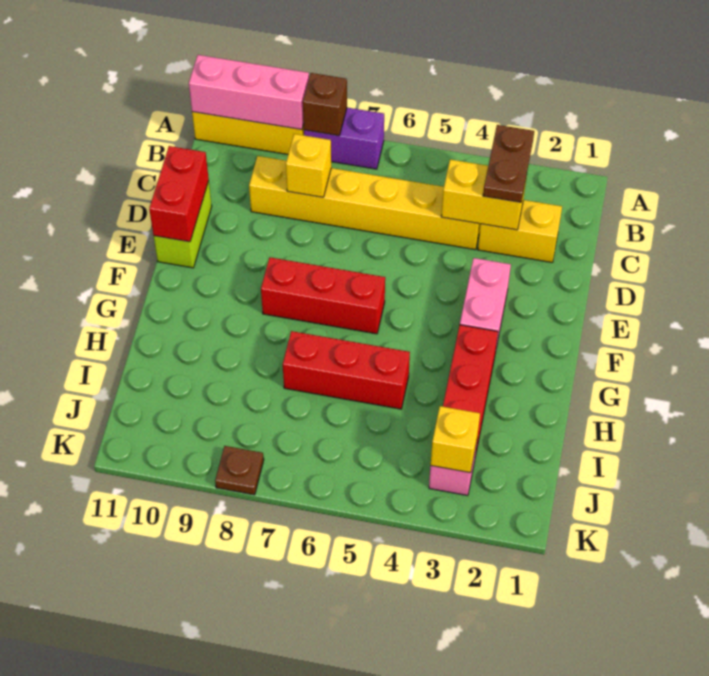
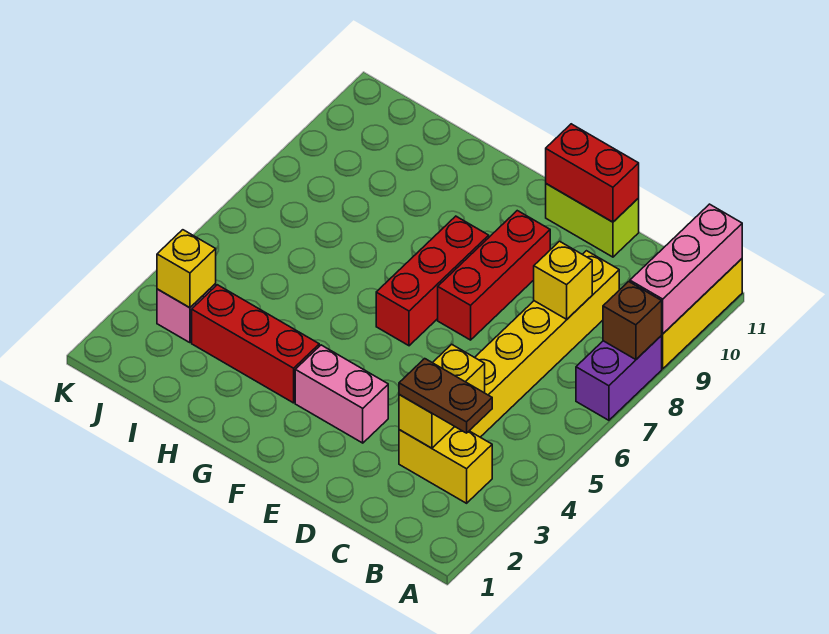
yellow 1x2 brick [478,200,562,262] -> yellow 1x2 brick turned to [399,427,492,503]
red 1x3 brick [283,331,410,409] -> red 1x3 brick moved to [438,211,550,340]
brown 1x1 plate [215,446,264,495] -> none

